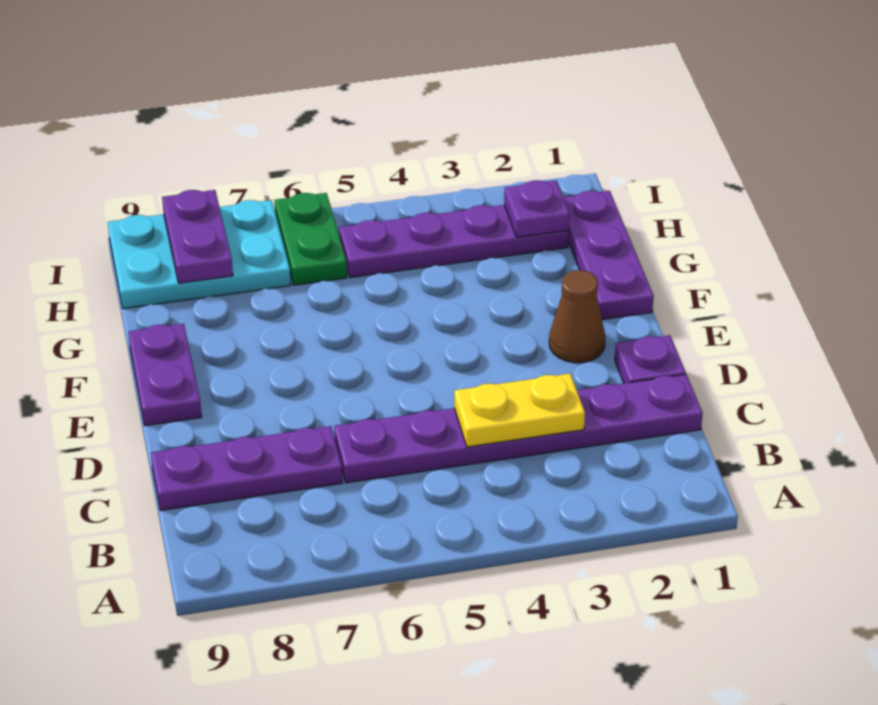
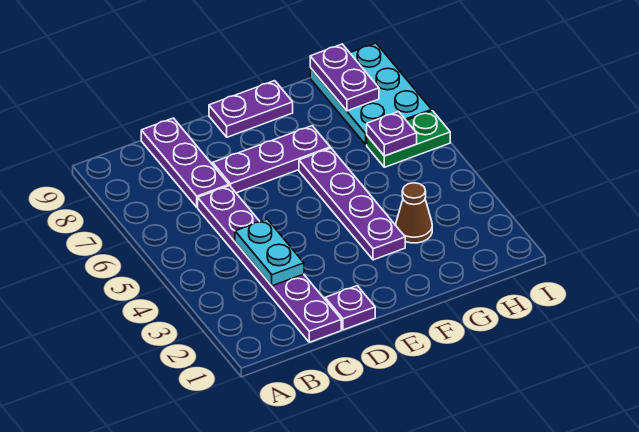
yellow 1x2 plate [454,374,585,447] -> cyan 1x2 plate [235,219,304,286]
brown 1x1 cone [549,270,605,363] -> brown 1x1 cone moved to [396,183,432,243]
purple 1x3 plate [563,191,654,320] -> purple 1x3 plate moved to [213,126,330,193]
purple 1x4 plate [339,205,569,278] -> purple 1x4 plate moved to [299,148,405,260]
purple 1x1 plate [504,180,570,237] -> purple 1x1 plate moved to [367,112,417,156]
purple 1x2 plate [162,190,233,283] -> purple 1x2 plate turned to [310,44,379,111]

